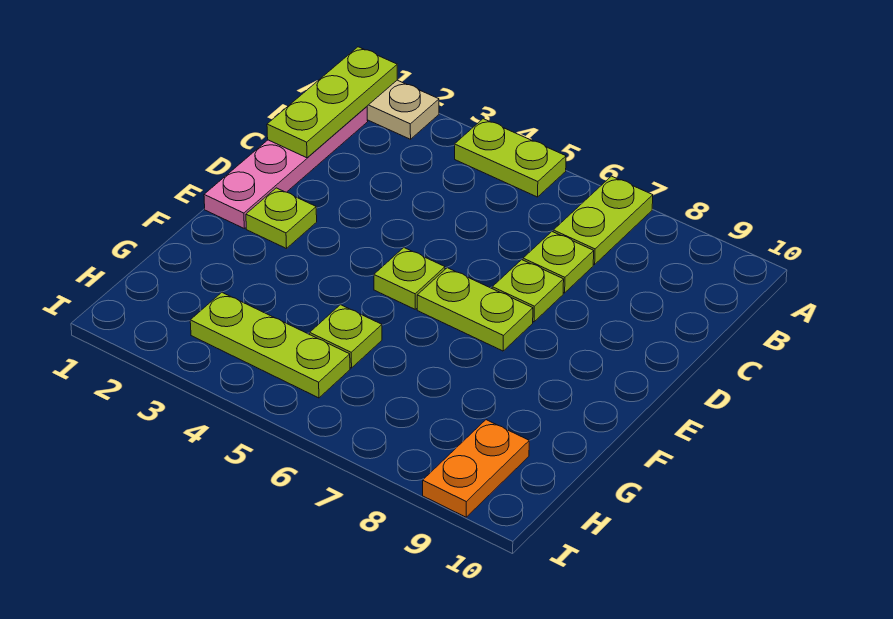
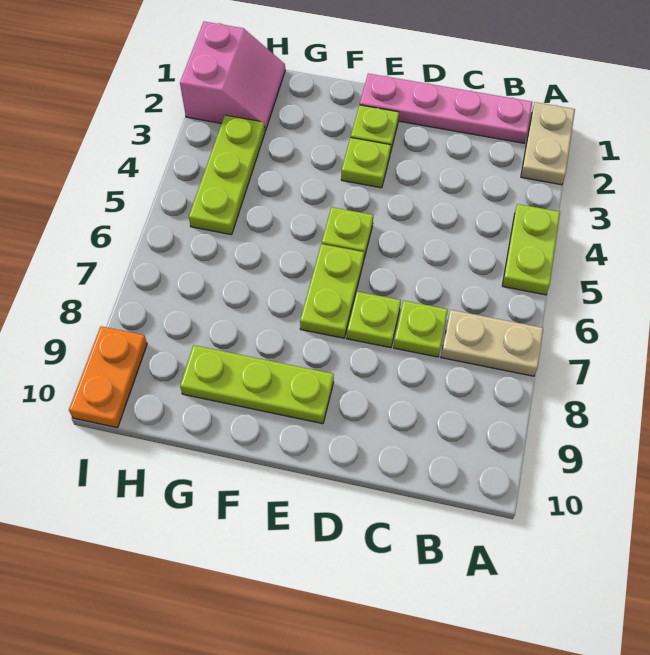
lime 1x3 plate [267,47,397,158] -> lime 1x3 plate moved to [180,345,334,424]
lime 1x2 plate [553,176,653,264] -> tan 1x2 plate [441,310,543,376]
lime 1x1 plate [310,305,382,368] -> lime 1x1 plate moved to [341,138,391,188]
none -> pink 2x2 slope [180,22,285,131]
orange 1x2 plate [423,420,529,517] -> orange 1x2 plate turned to [69,326,147,428]

